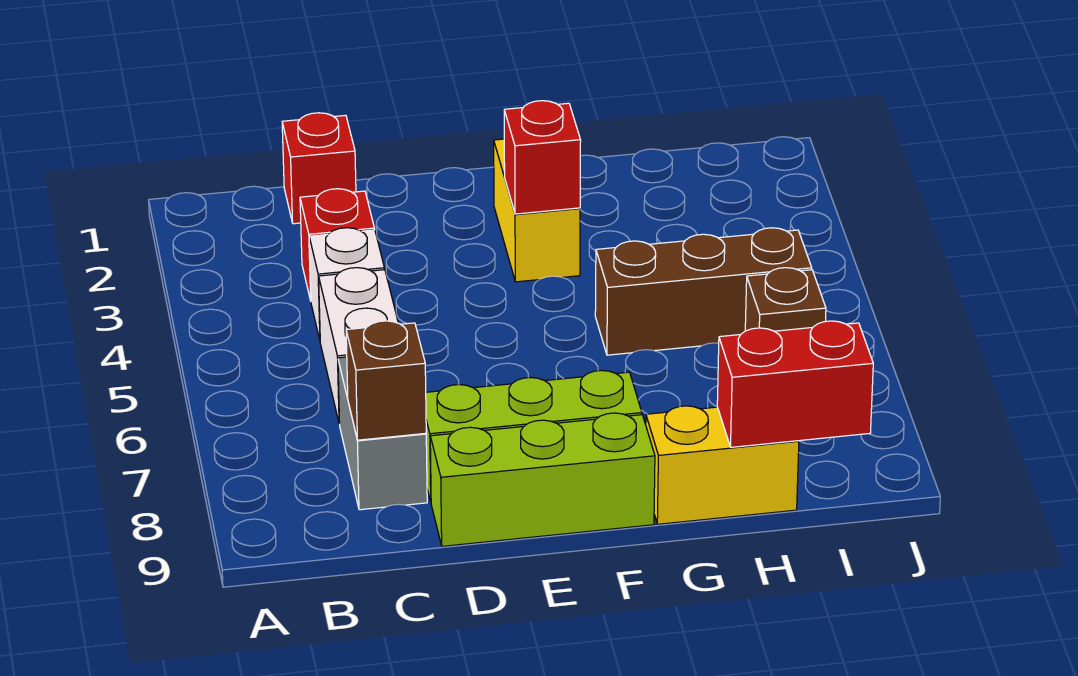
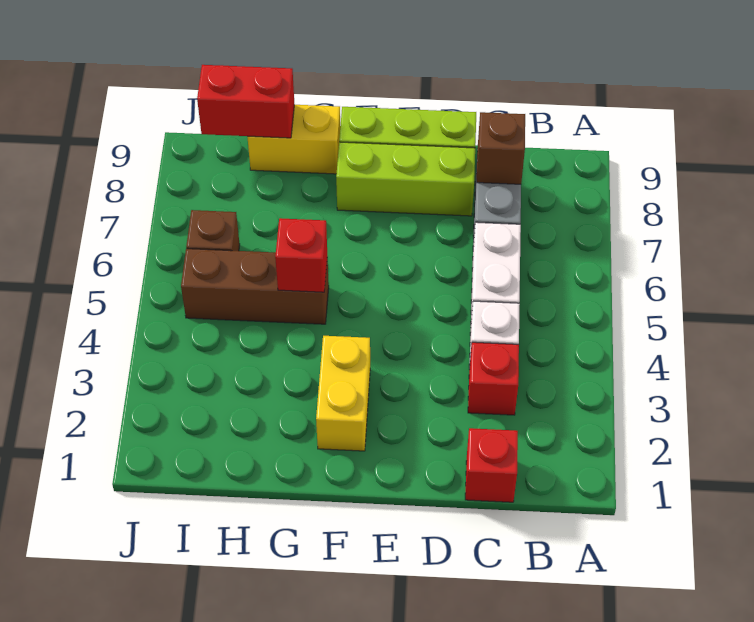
red 1x1 brick [504,101,581,214] -> red 1x1 brick moved to [275,218,327,292]

